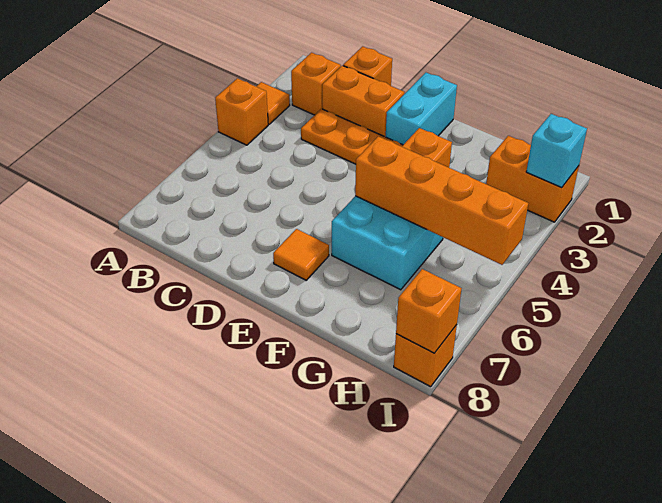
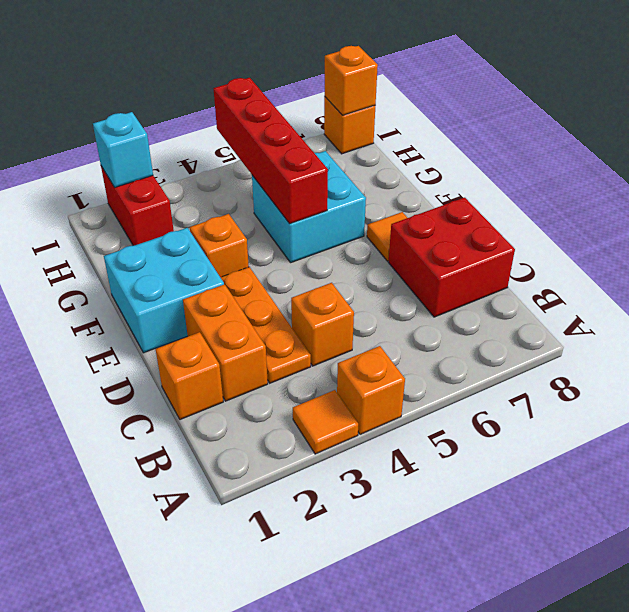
orange 1x1 brick [291,53,341,115] -> orange 1x1 brick moved to [291,283,354,366]
none -> red 2x2 brick [389,198,515,317]
cyan 1x2 brick [386,73,457,145] -> cyan 2x2 brick [104,228,224,353]
orange 1x4 brick [355,136,528,265] -> red 1x4 brick [214,78,328,224]
orange 1x2 brick [486,136,579,222] -> red 1x2 brick [101,166,174,246]

